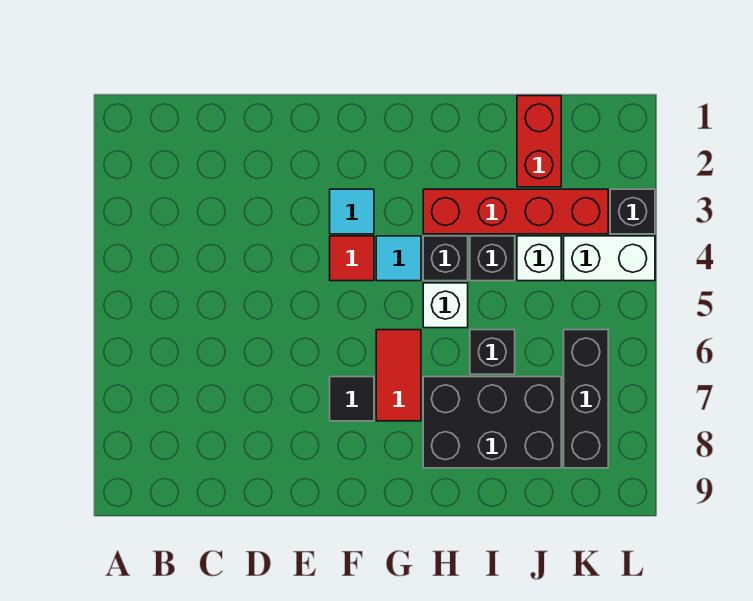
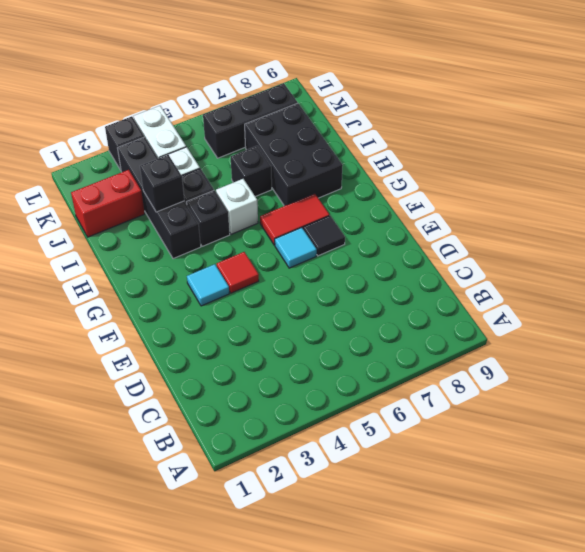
cyan 1x1 tile [376,236,421,281] -> cyan 1x1 tile moved to [275,228,317,268]
red 1x4 brick [423,189,608,234] -> black 1x4 brick [118,137,201,259]
none -> black 1x1 brick [140,155,184,212]

